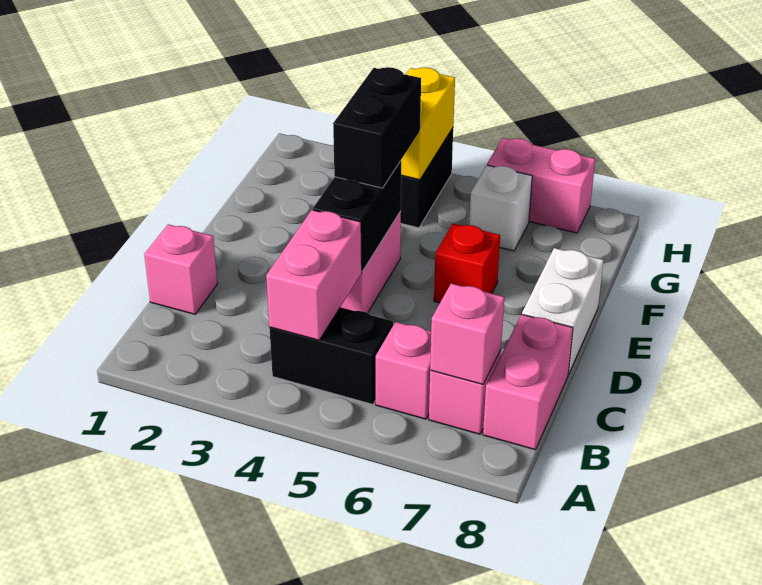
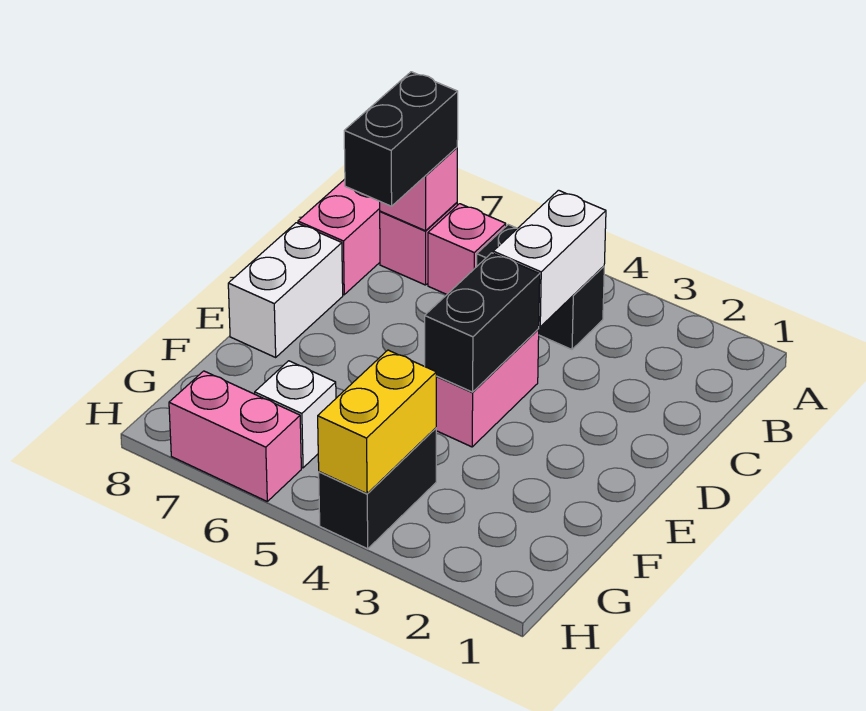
pink 1x2 brick [266,210,362,340] -> white 1x2 brick [493,190,606,327]
pink 1x1 brick [144,224,217,314] -> none
black 1x2 brick [333,67,421,188] -> black 1x2 brick moved to [344,72,458,206]
red 1x1 brick [434,224,500,303] -> none

